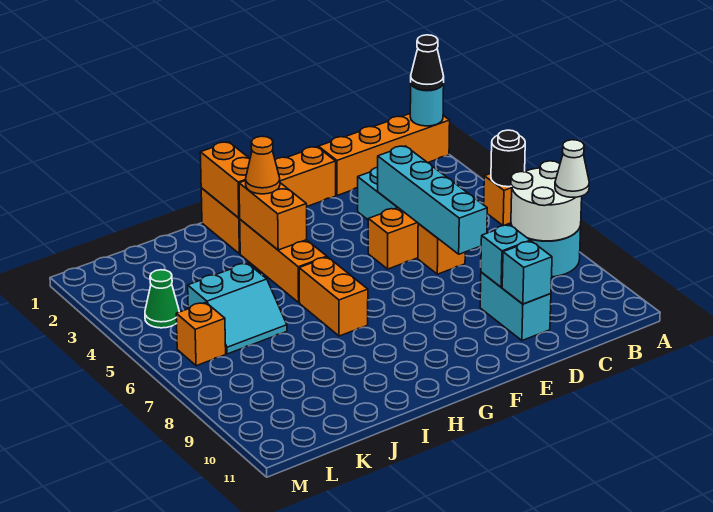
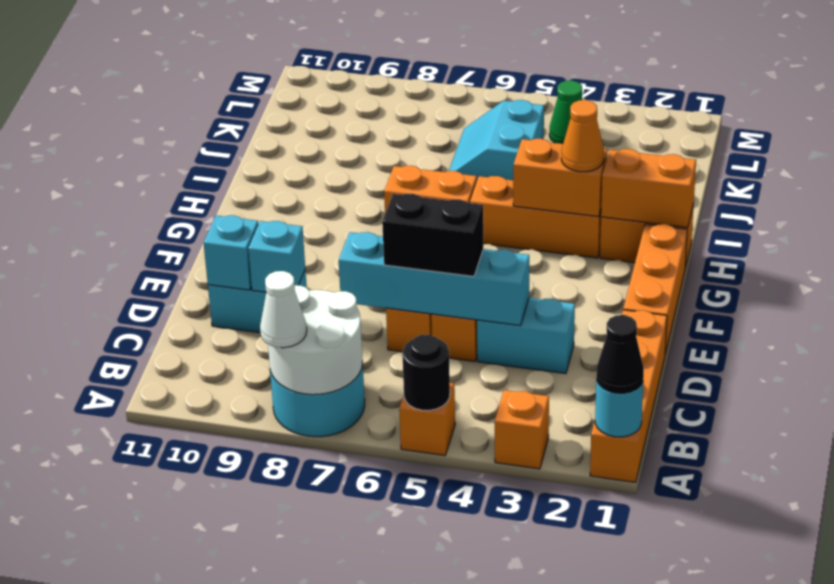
none -> black 1x2 brick [382,194,483,276]
orange 1x1 brick [176,302,226,366] -> orange 1x1 brick moved to [495,390,549,469]

